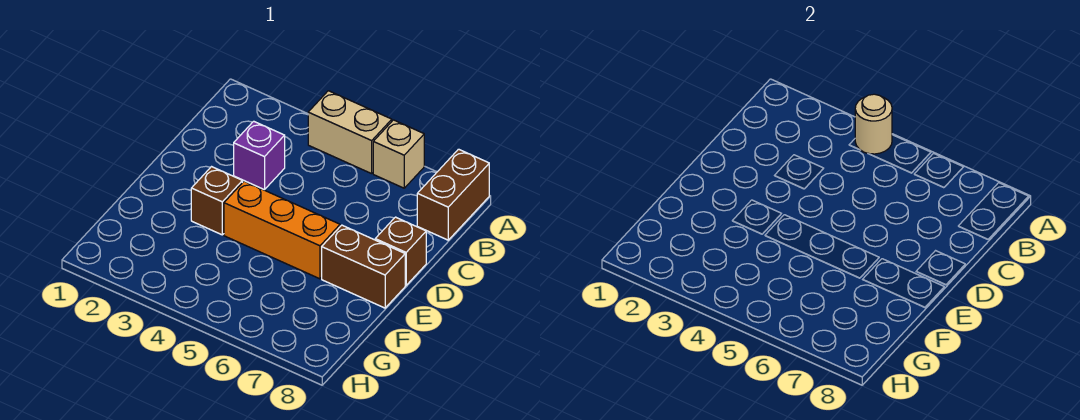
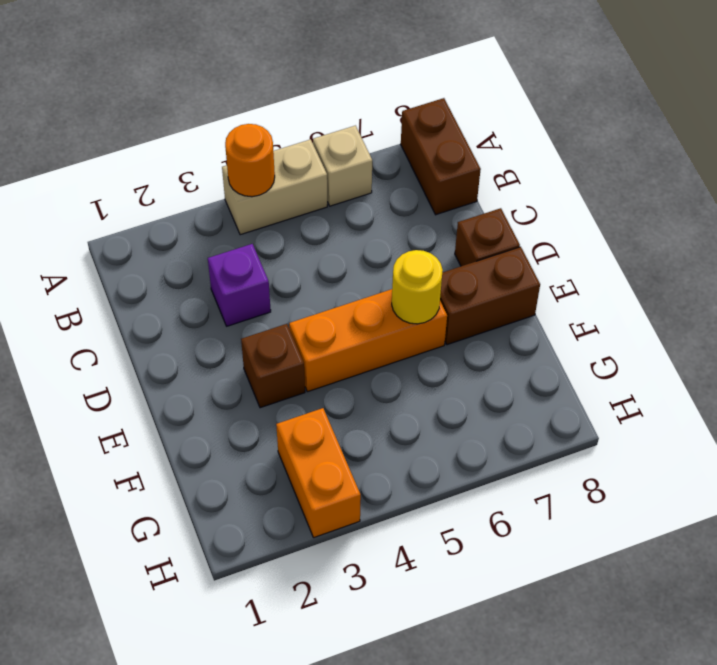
tan 1x1 round brick [855,94,892,154] -> orange 1x1 round brick [225,124,275,197]
none -> yellow 1x1 round brick [392,250,443,324]
none -> orange 1x2 brick [276,408,361,538]

